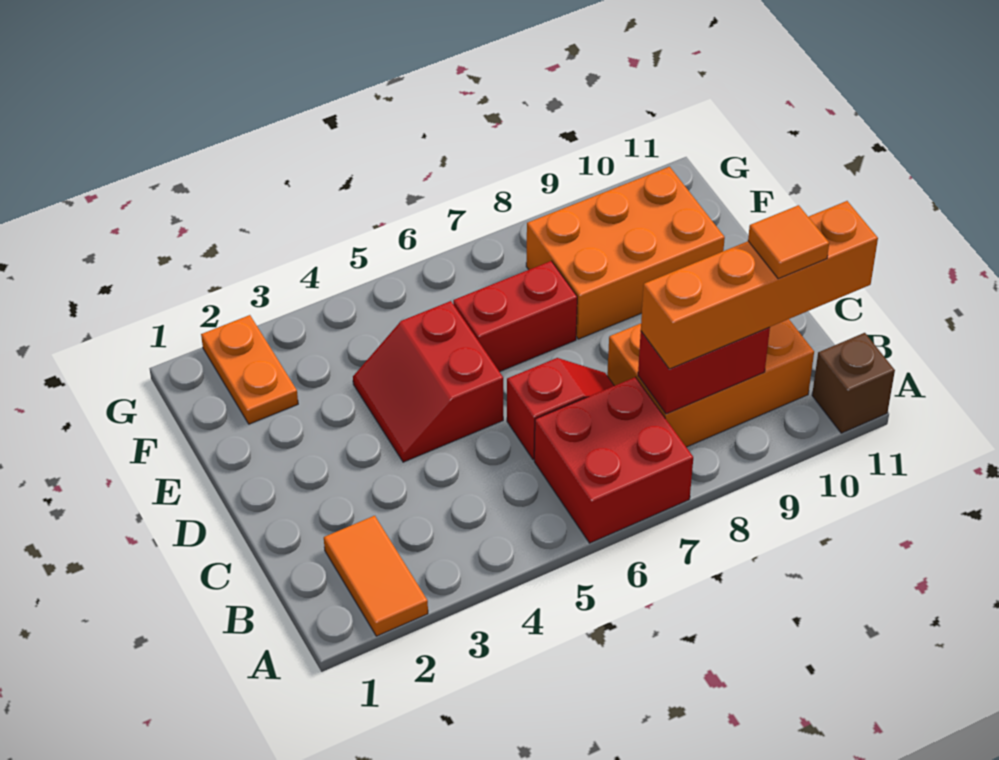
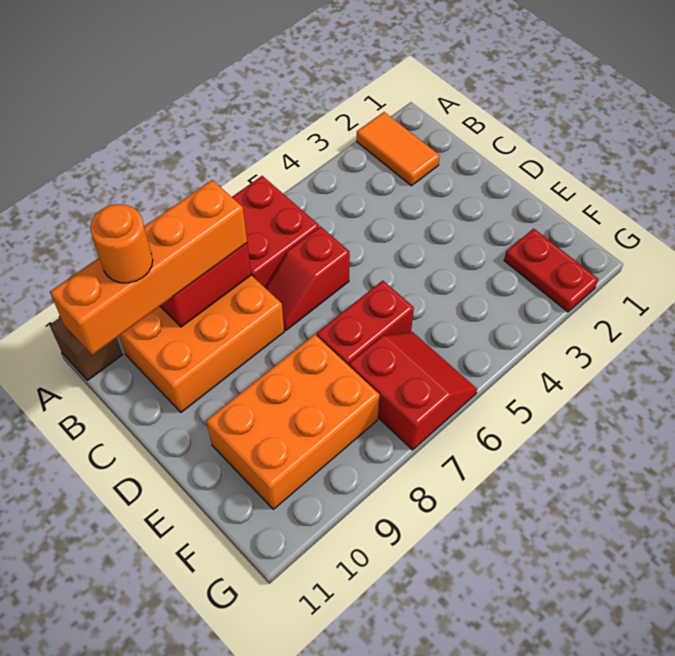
orange 1x1 tile [748,205,829,279] -> orange 1x1 round brick [90,204,153,283]
red 2x2 slope [353,301,503,462] -> red 2x2 slope moved to [349,332,477,450]
orange 1x2 plate [201,315,298,424] -> red 1x2 plate [504,228,598,312]

